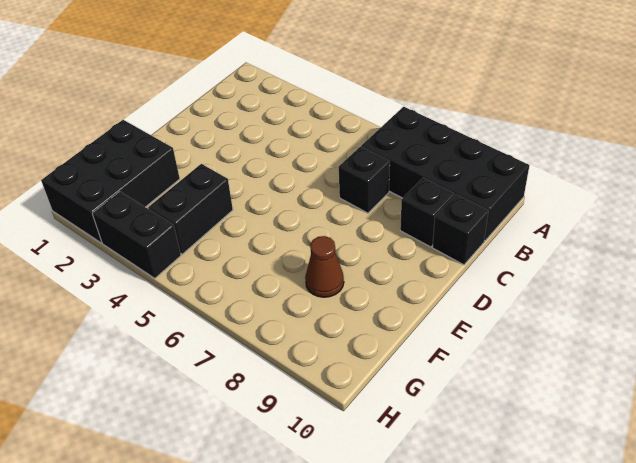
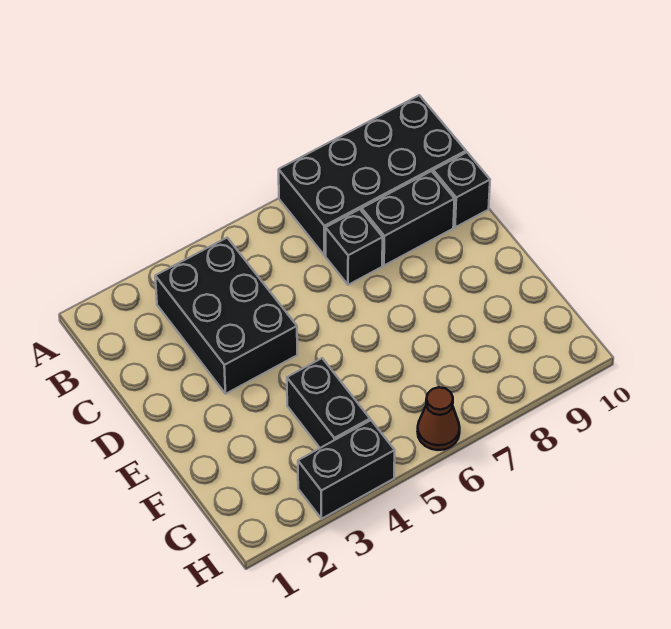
black 1x1 brick [400,178,454,247] -> black 1x2 brick [362,171,455,266]
black 2x3 brick [41,120,180,243] -> black 2x3 brick moved to [155,238,297,394]
brown 1x1 cone [305,236,344,297] -> brown 1x1 cone moved to [418,387,460,450]

